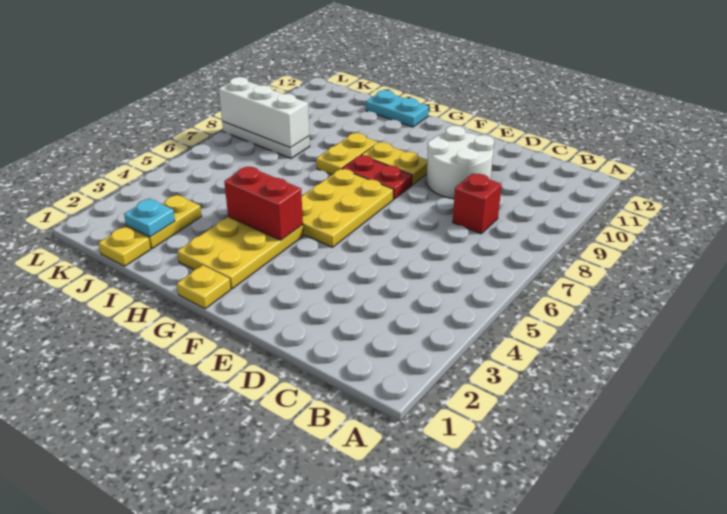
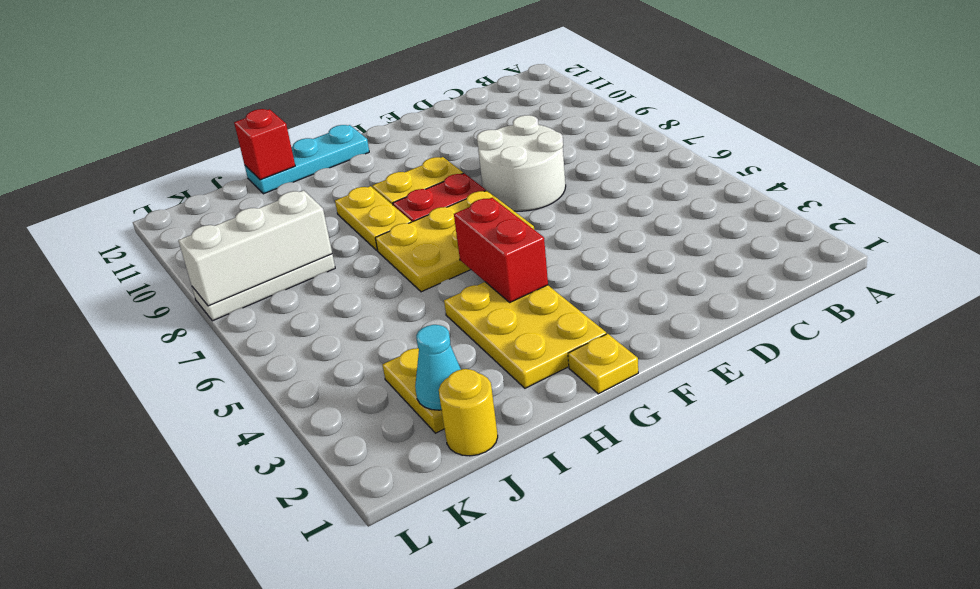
red 1x1 brick [453,173,502,234] -> red 1x1 brick moved to [234,109,295,180]
white 2x2 round brick [426,125,494,199] -> white 2x2 round brick moved to [477,115,566,211]
yellow 2x3 plate [302,169,393,247] -> yellow 2x3 plate turned to [375,190,534,292]
red 1x2 brick [224,166,303,240] -> red 1x2 brick turned to [454,198,548,302]
cyan 1x2 plate [366,90,429,127] -> cyan 1x3 plate [245,125,369,194]
yellow 1x1 plate [99,227,151,266] -> yellow 1x1 round brick [439,369,498,456]
cyan 1x1 plate [124,199,175,237] -> cyan 1x1 cone [415,325,461,410]

